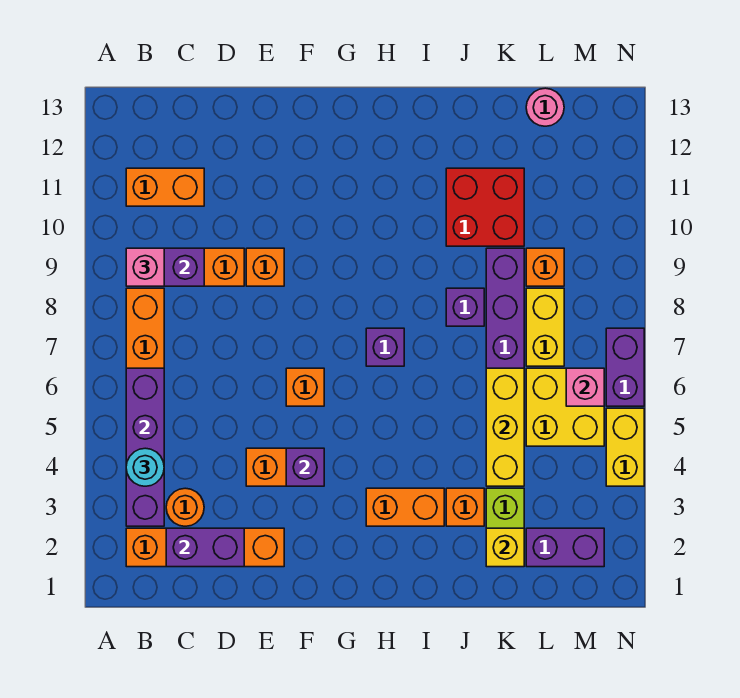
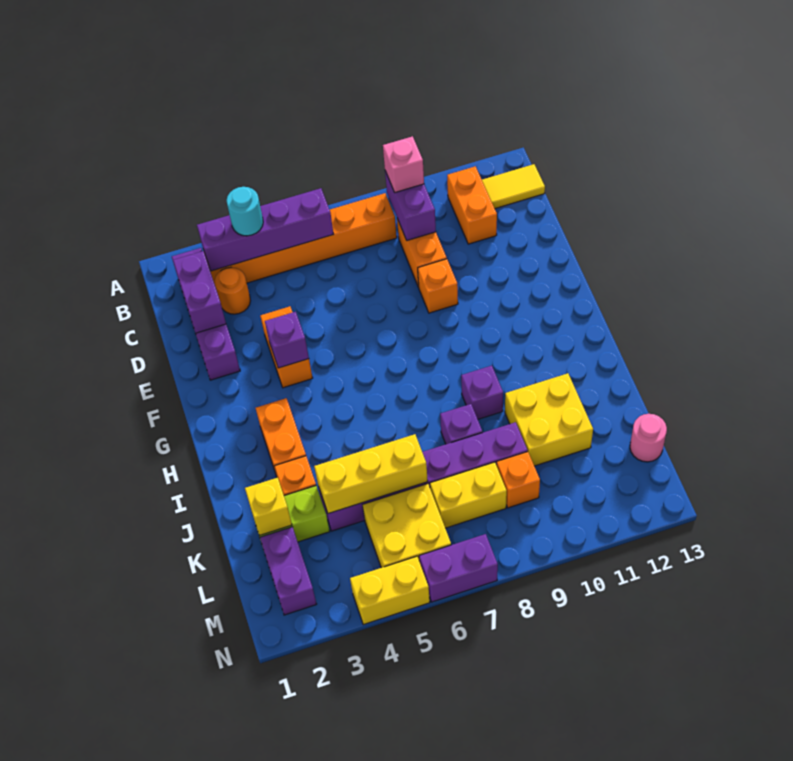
orange 1x4 brick [126,528,284,567] -> purple 1x4 brick [172,248,240,380]
none -> yellow 1x2 tile [482,164,545,209]
orange 1x1 brick [286,368,324,406] -> none
purple 1x1 brick [366,328,404,366] -> purple 1x1 brick moved to [461,366,503,419]
red 2x2 brick [446,168,524,246] -> yellow 2x2 brick [505,373,593,466]
pink 1x1 brick [566,368,604,406] -> none

